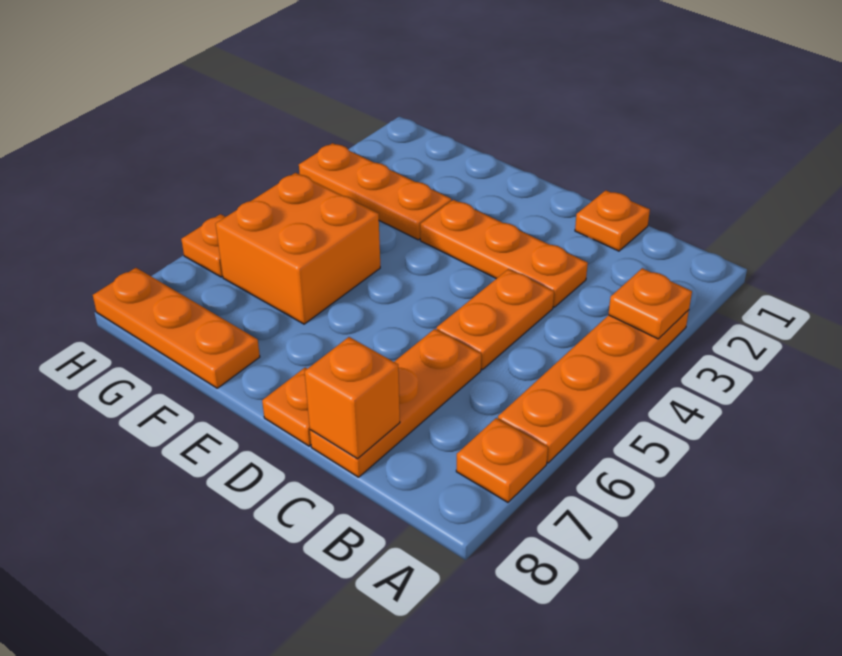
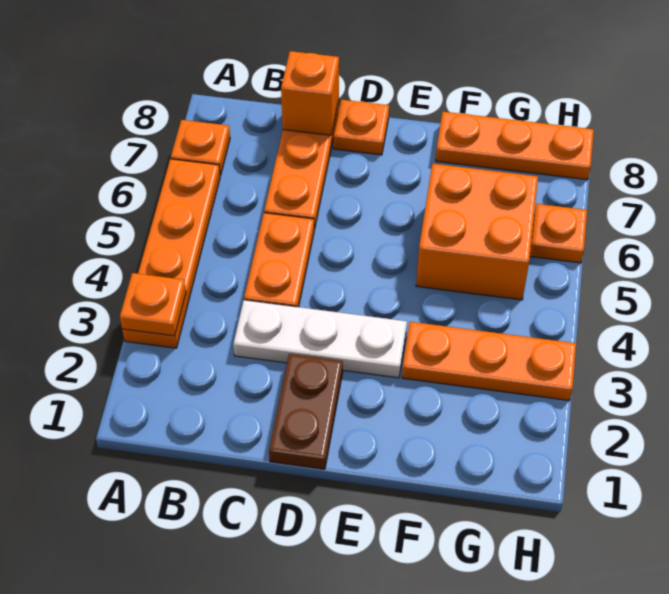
orange 1x1 plate [575,190,650,251] -> none
orange 1x3 plate [420,200,588,307] -> white 1x3 plate [233,300,407,378]
none -> brown 1x2 plate [269,354,343,469]

